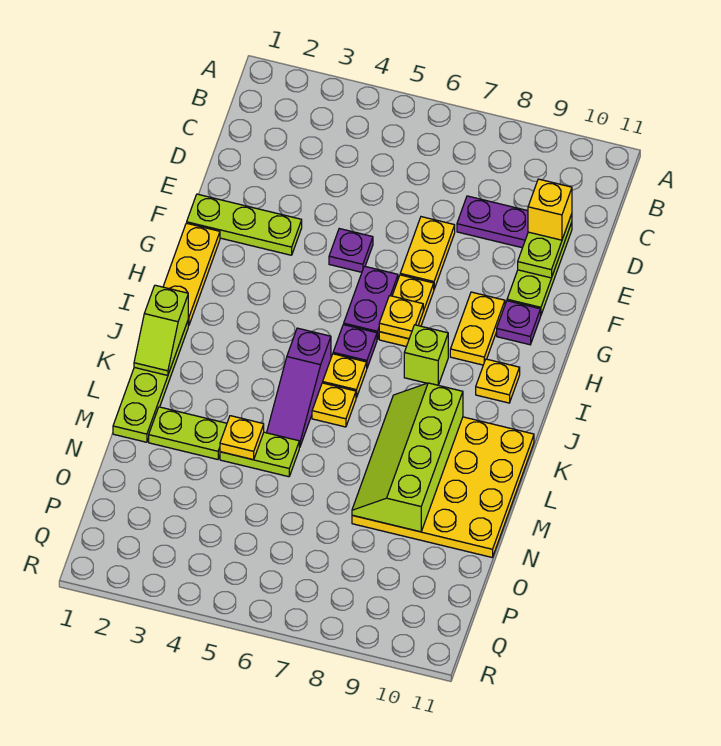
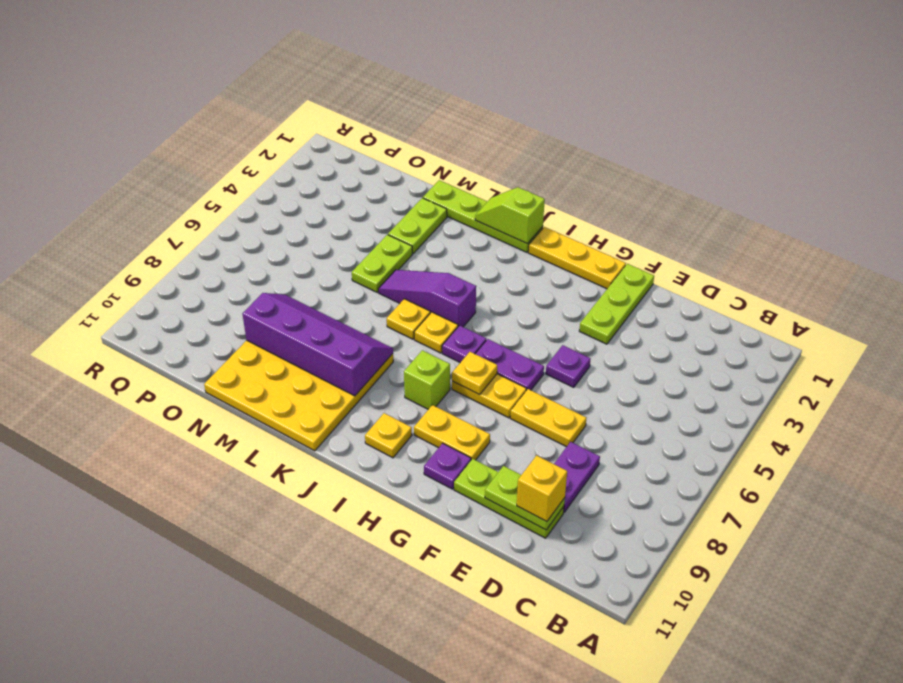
lime 2x4 slope [352,383,463,532] -> purple 2x4 slope [243,293,393,396]
yellow 1x1 plate [220,416,264,460] -> none

